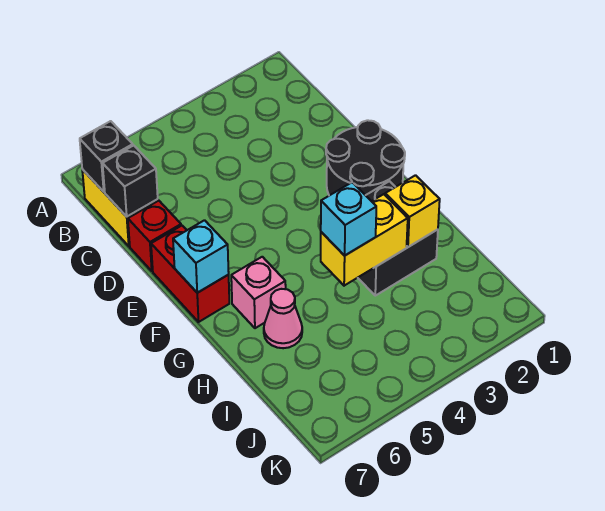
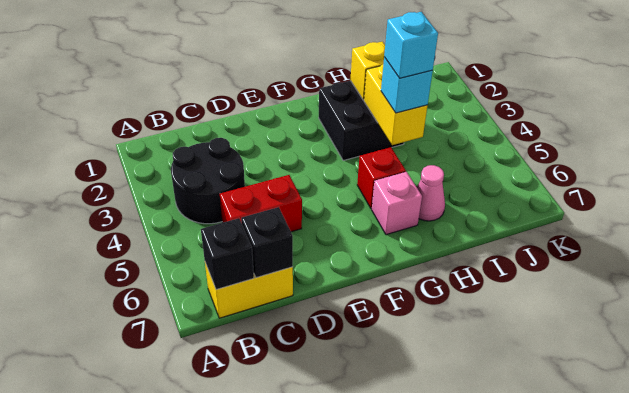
red 1x1 brick [128,201,181,271] -> red 1x1 brick moved to [357,147,406,209]
black 2x2 round brick [326,120,405,196] -> black 2x2 round brick moved to [171,138,245,224]
red 1x2 brick [151,226,229,322] -> red 1x2 brick moved to [220,175,302,232]
cyan 1x1 brick [173,220,229,293] -> cyan 1x1 brick moved to [384,12,438,78]

